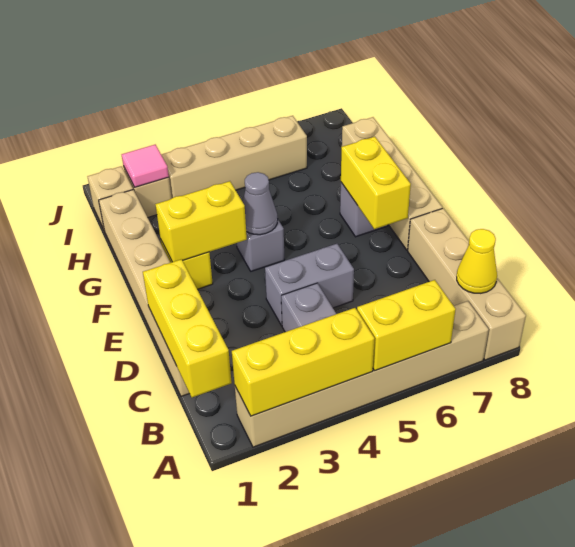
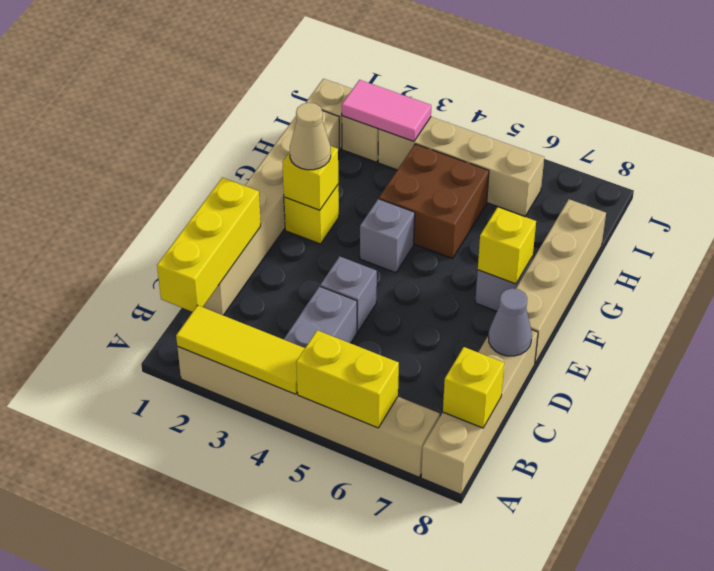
yellow 1x3 brick [232,308,375,416] -> yellow 1x3 tile [176,306,305,394]
yellow 1x1 cone [457,229,497,293] -> yellow 1x1 brick [443,347,504,428]
grey 1x2 brick [265,244,354,326] -> grey 1x1 brick [320,256,377,332]
yellow 1x2 brick [341,137,411,229] -> yellow 1x1 brick [478,207,536,284]
yellow 1x2 brick [155,181,247,262] -> yellow 1x1 brick [282,146,338,210]
none -> tan 1x1 cone [290,103,331,170]
grey 1x1 cone [243,172,278,235] -> grey 1x1 cone moved to [488,288,532,356]
none -> brown 2x2 brick [379,144,489,259]
pink 1x1 tile [122,145,169,187] -> pink 1x2 tile [342,80,431,141]

